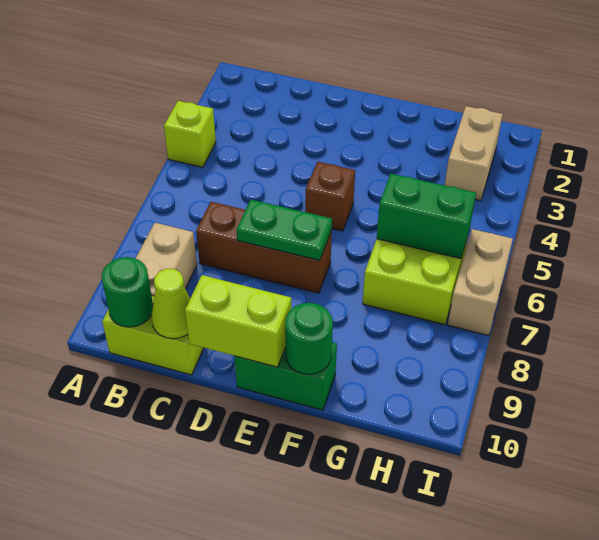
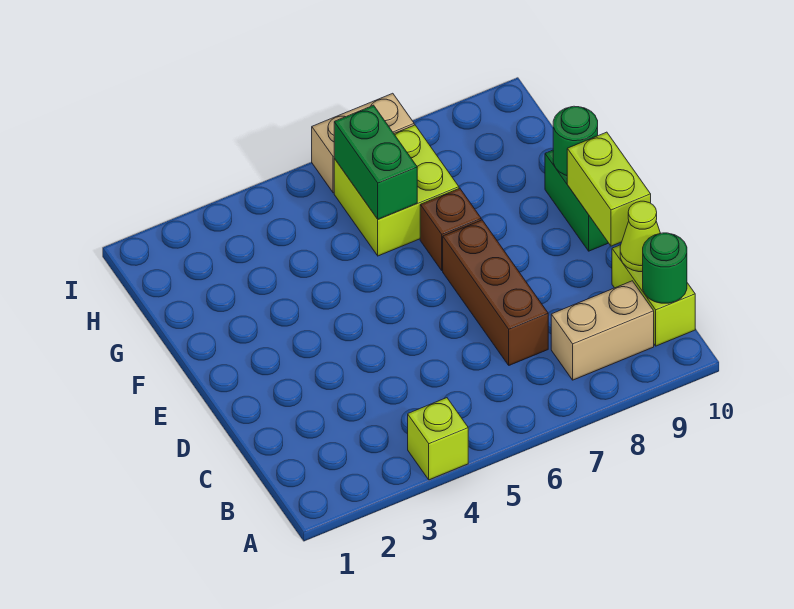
green 1x2 plate [237,200,332,260] -> none
brown 1x1 brick [305,162,355,231] -> brown 1x1 brick moved to [420,188,481,270]
tan 1x2 brick [445,106,503,201] -> none

